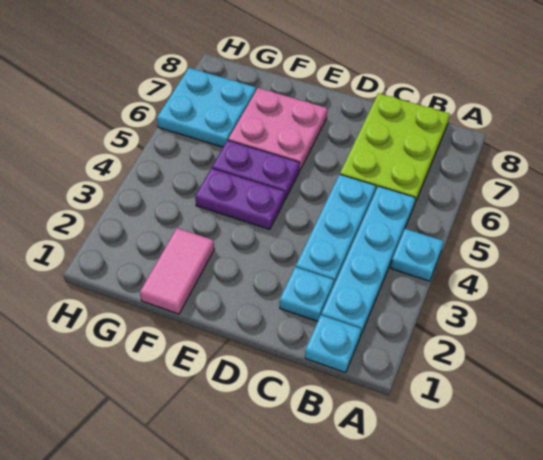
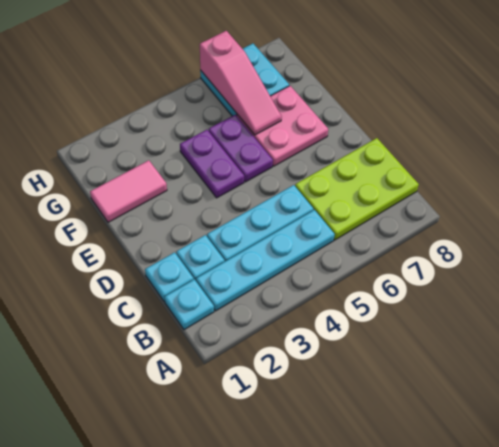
cyan 1x1 plate [391,229,443,281] -> cyan 1x1 plate moved to [145,252,194,302]
none -> pink 1x3 slope [200,31,282,135]

